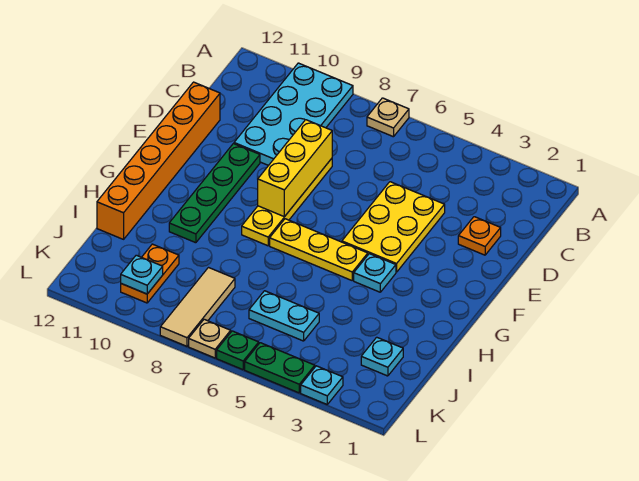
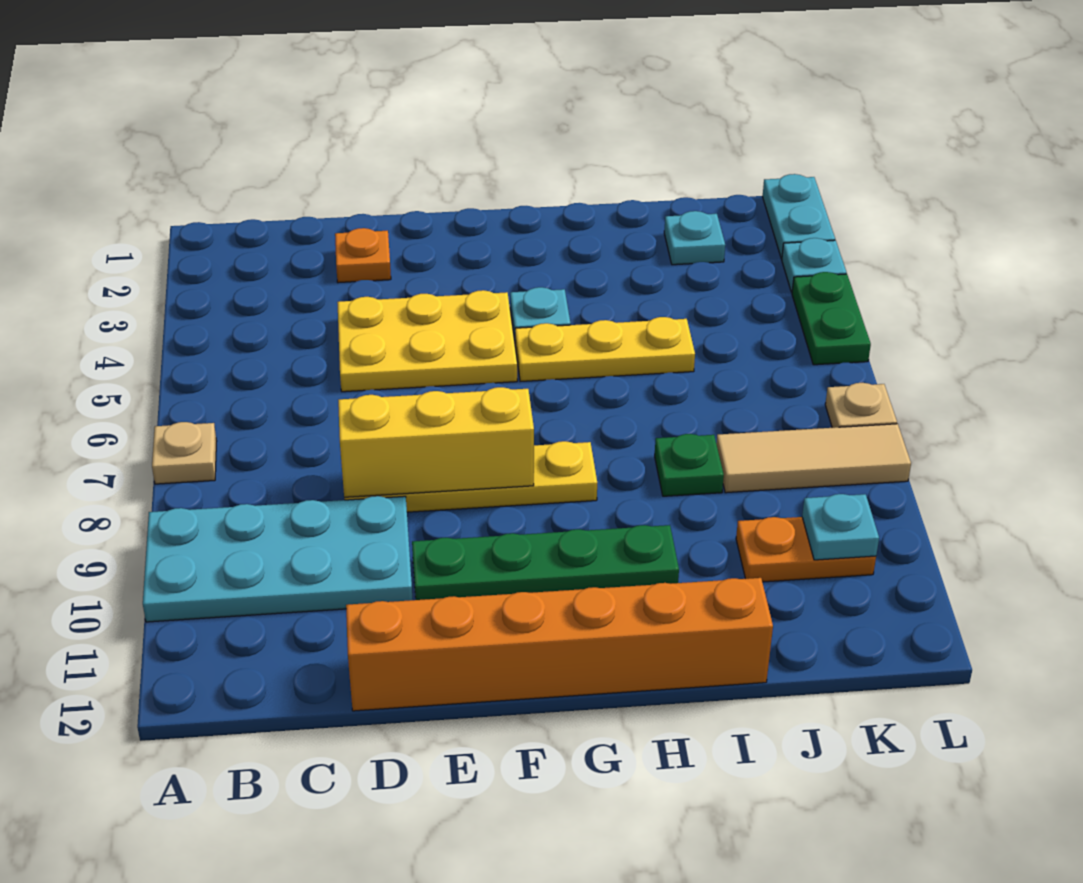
yellow 1x3 plate [270,219,368,280] -> yellow 1x3 plate turned to [515,317,695,382]
cyan 1x2 plate [249,291,319,341] -> cyan 1x2 plate moved to [763,174,835,259]
green 1x1 plate [217,331,259,370] -> green 1x1 plate moved to [655,434,724,496]

